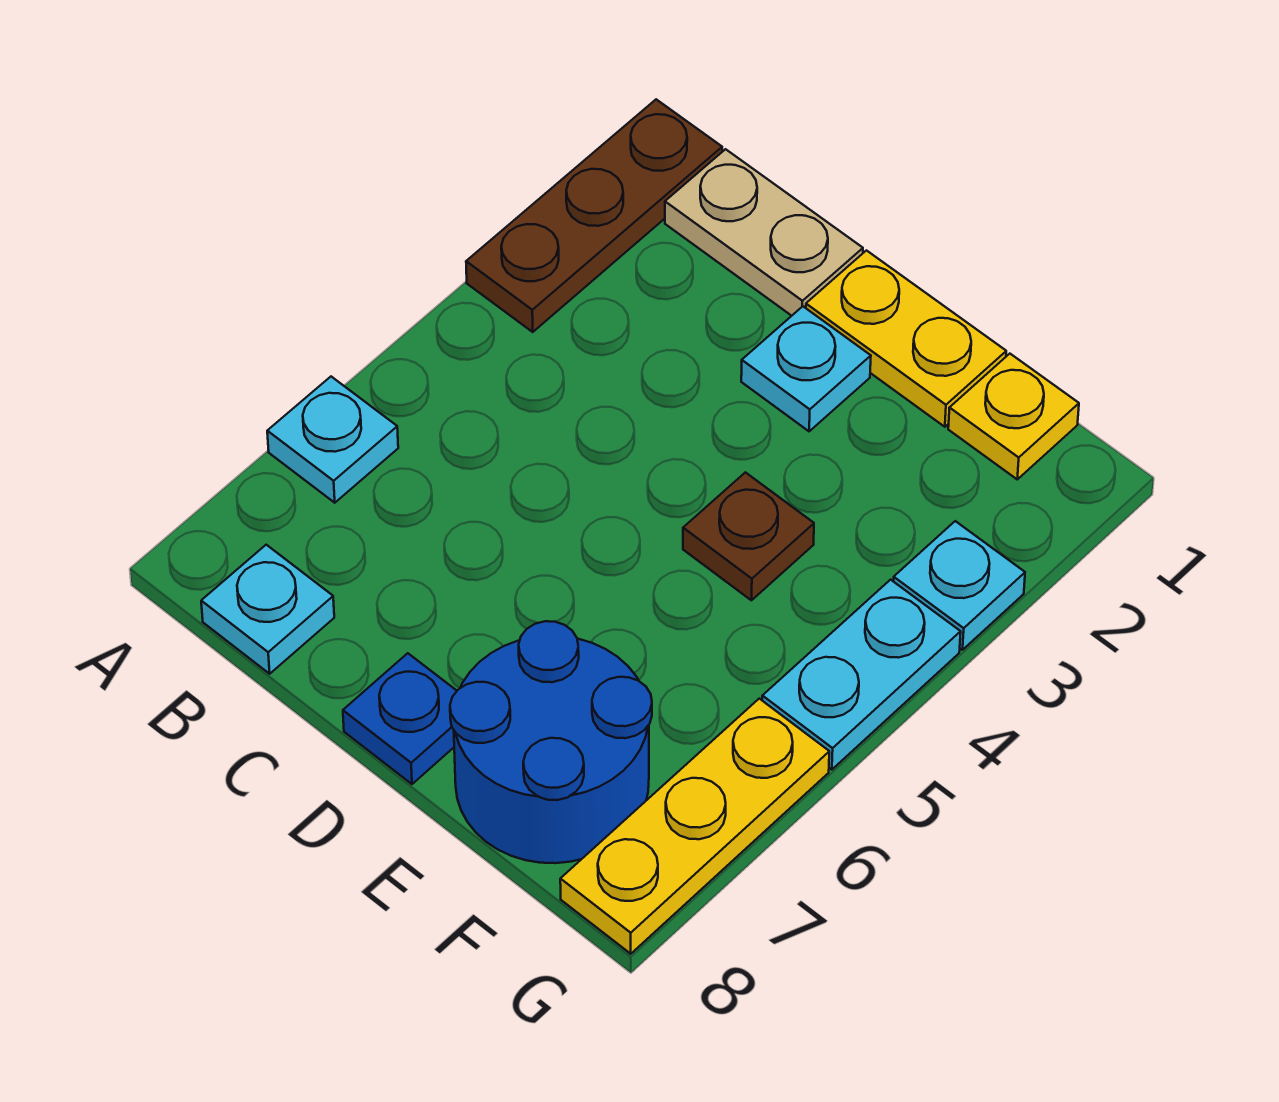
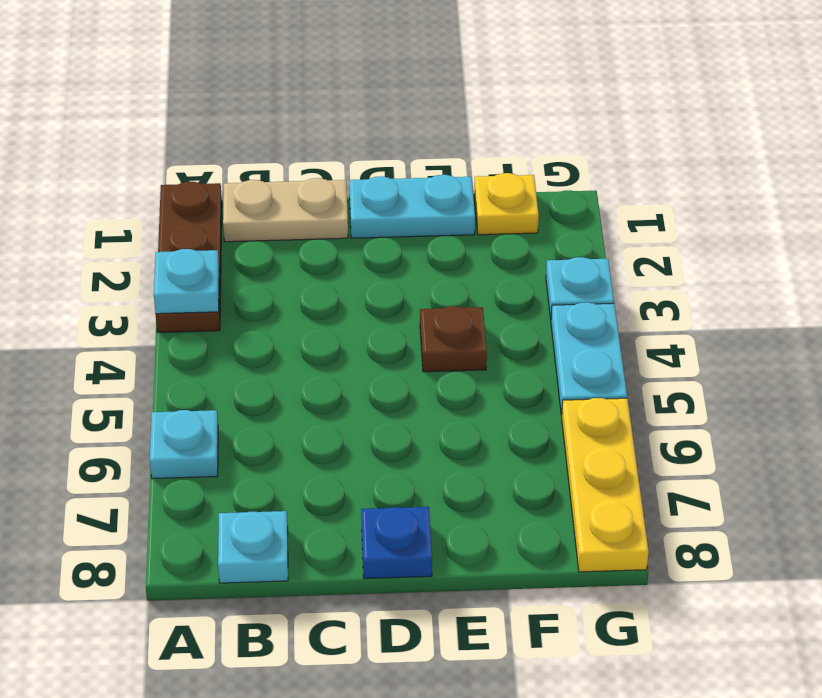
yellow 1x2 plate [806,251,1006,427] -> cyan 1x2 plate [349,175,475,238]
cyan 1x1 plate [741,306,871,431] -> cyan 1x1 plate moved to [154,249,219,314]
blue 2x2 round brick [450,621,652,863] -> none

